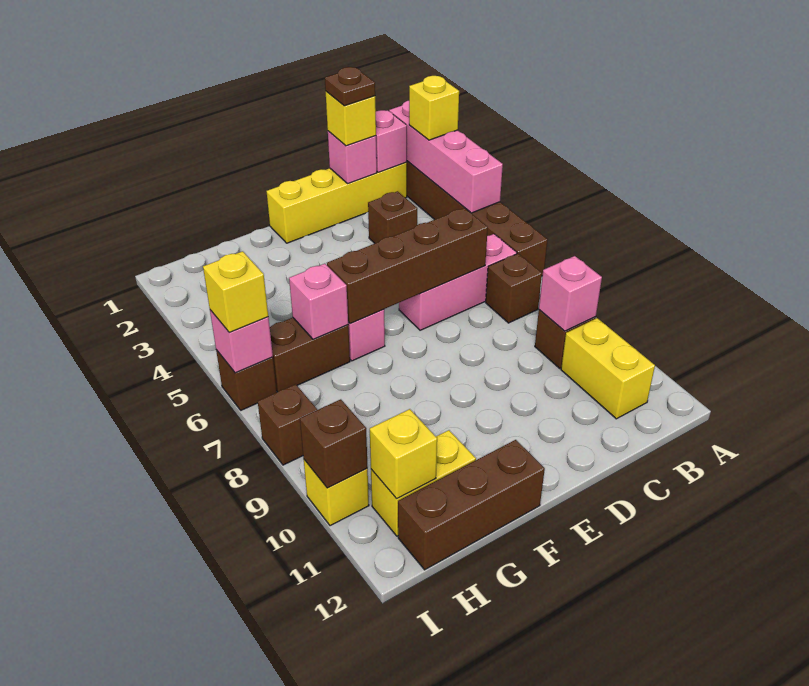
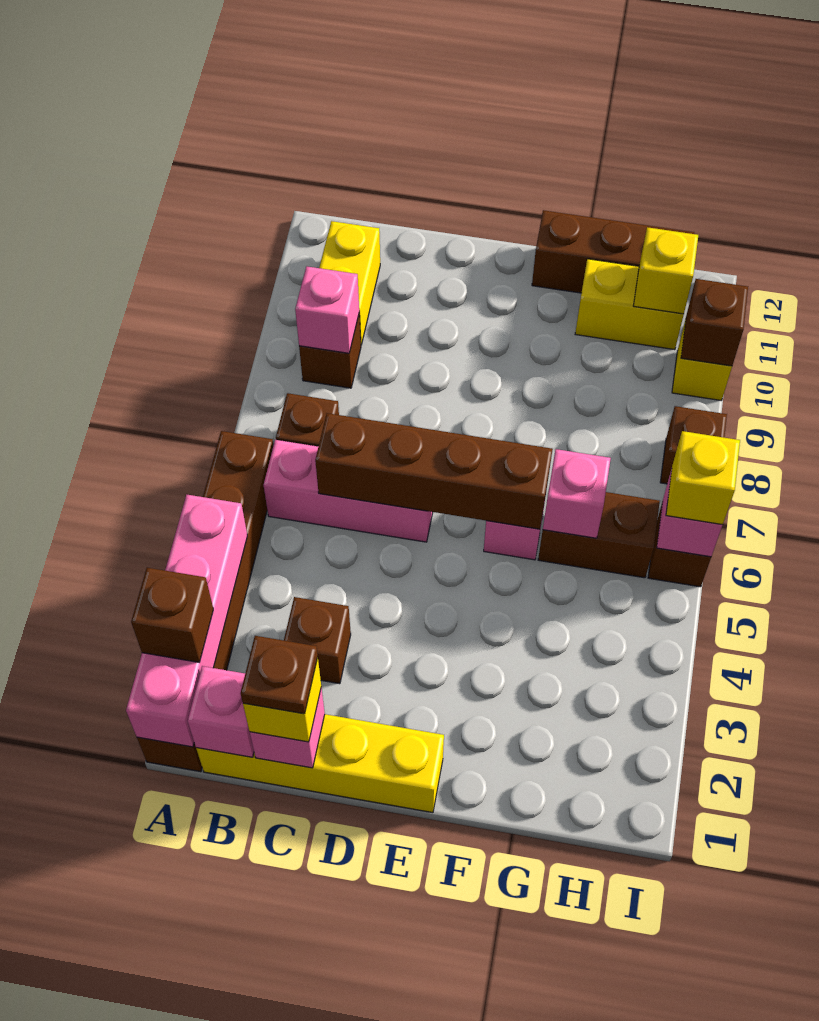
yellow 1x1 brick [409,76,459,140] -> brown 1x1 brick [131,568,213,662]

